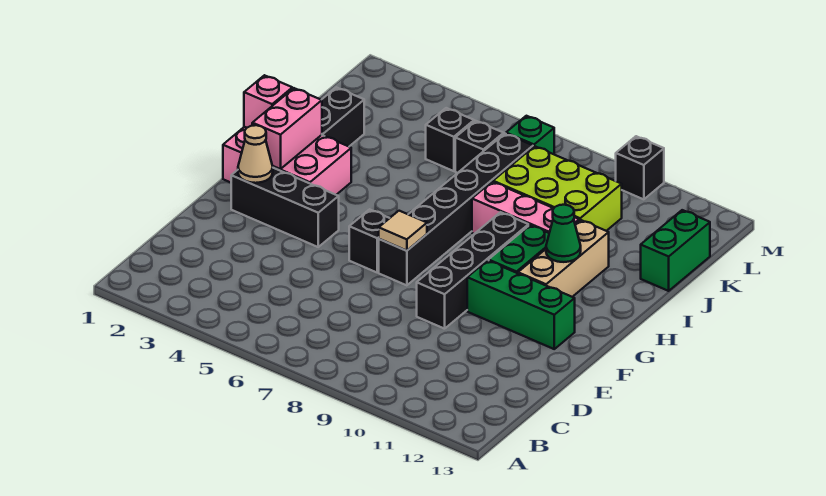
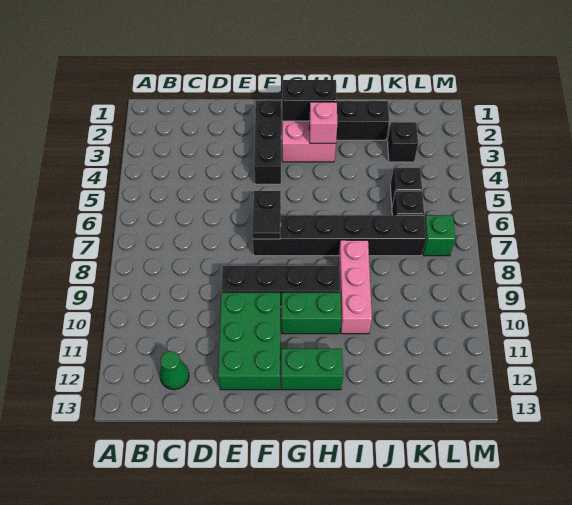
tan 1x1 cone [238,125,273,183] -> none
tan 1x1 tile [379,211,427,251] -> black 1x1 tile [252,209,281,239]
green 1x3 brick [467,260,575,349] -> green 2x3 brick [218,293,280,390]
pink 1x2 brick [252,88,322,169] -> black 1x2 brick [282,80,337,121]
tan 1x3 brick [518,220,609,297] -> none
pink 1x1 brick [244,75,292,128] -> pink 1x1 brick moved to [309,102,337,143]
green 1x1 cone [546,205,581,262] -> green 1x1 cone moved to [160,351,189,390]
lime 2x3 brick [493,146,622,231] -> none
green 1x2 brick [641,210,710,291] -> green 1x2 brick moved to [281,349,343,390]
black 1x1 brick [616,136,664,199] -> black 1x1 brick moved to [388,122,418,162]

